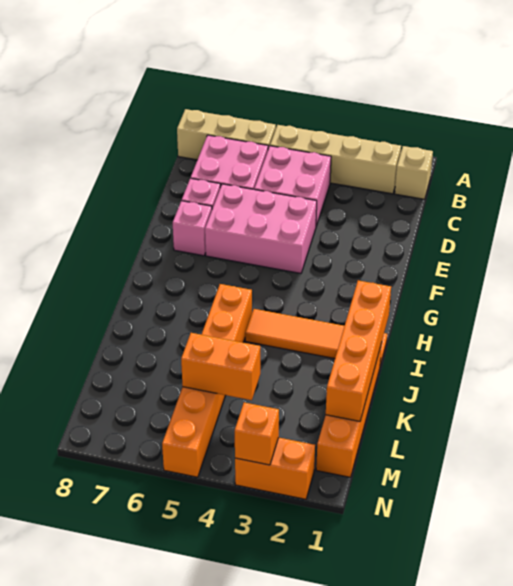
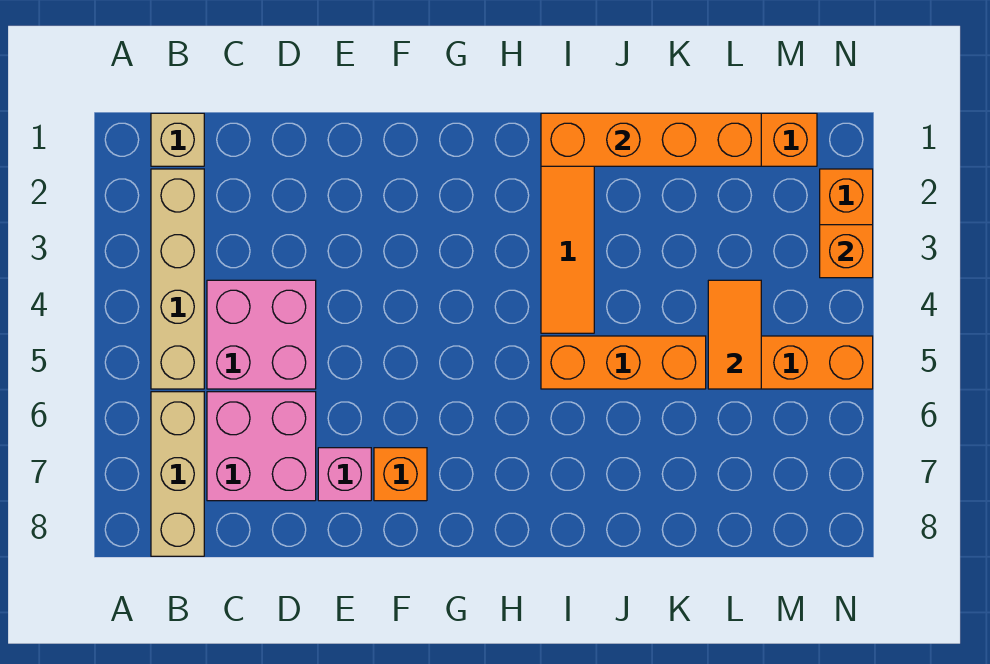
pink 2x3 brick [205,184,317,273] -> none
pink 1x1 brick [173,201,212,256] -> orange 1x1 brick [374,448,427,501]
orange 1x2 brick [181,333,260,400] -> orange 1x2 tile [708,280,761,389]

